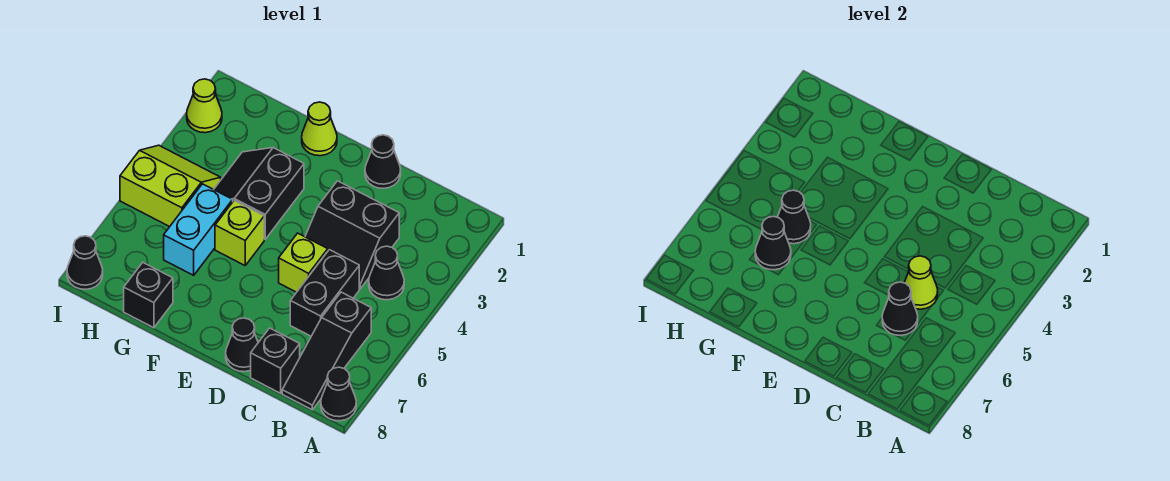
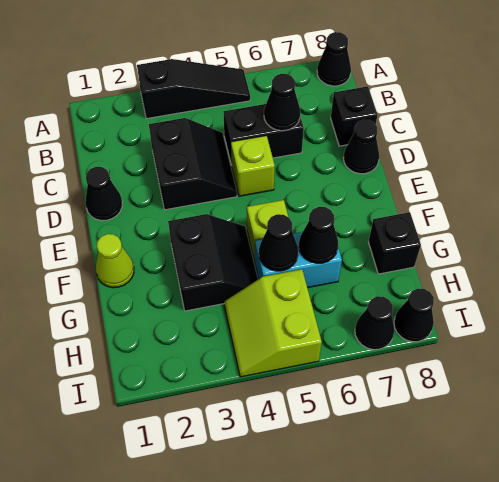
black 1x1 cone [369,246,404,300] -> black 1x1 cone moved to [355,296,394,350]
black 1x3 slope [282,292,371,410] -> black 1x3 slope moved to [137,59,250,119]
lime 1x1 cone [904,256,938,309] -> none
black 2x2 slope [214,148,304,239] -> black 2x2 slope turned to [168,214,258,311]
lime 1x1 cone [187,79,222,133] -> none

